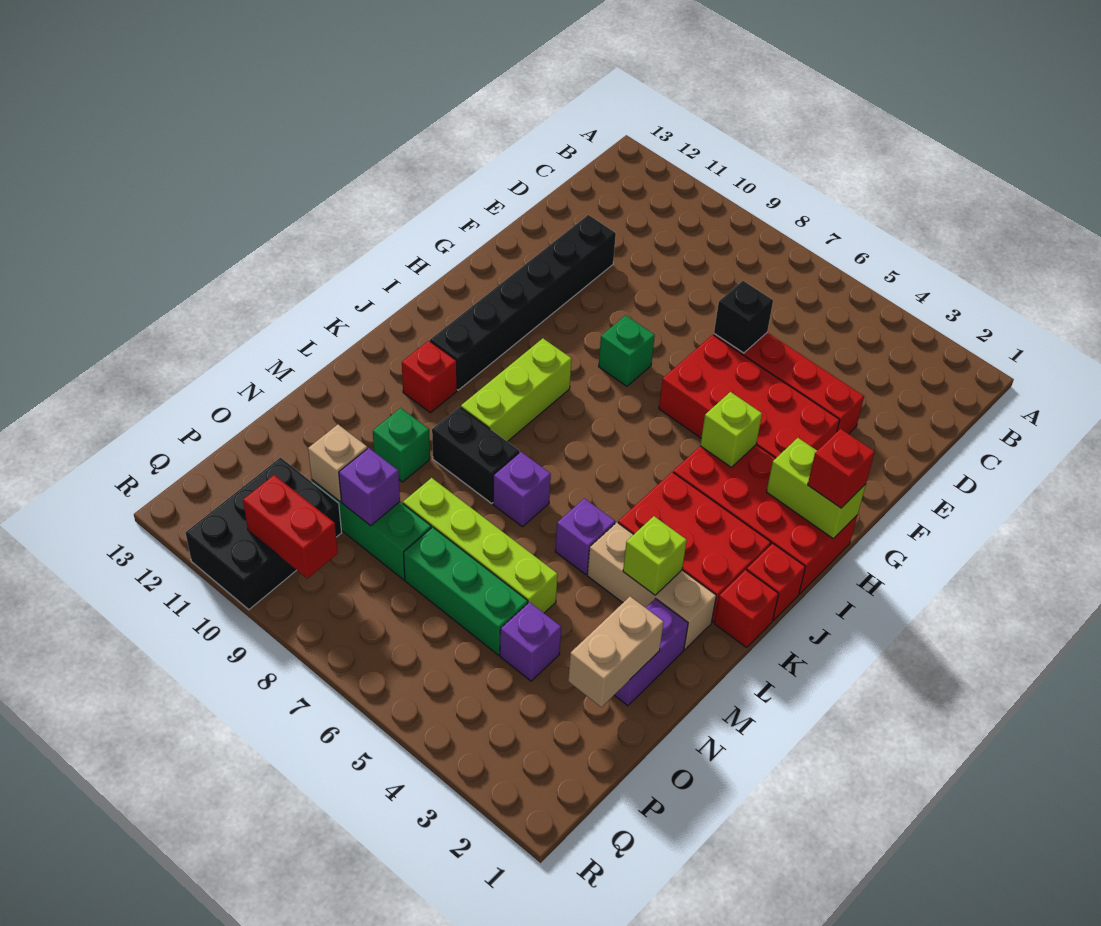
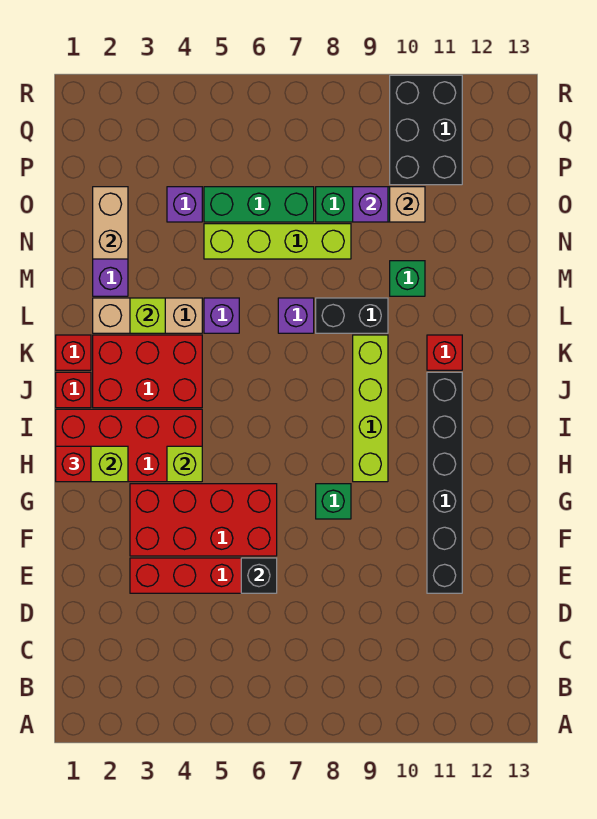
lime 1x3 brick [461,338,572,442] -> lime 1x4 brick [353,335,388,482]
red 1x2 brick [243,475,338,579] -> none

